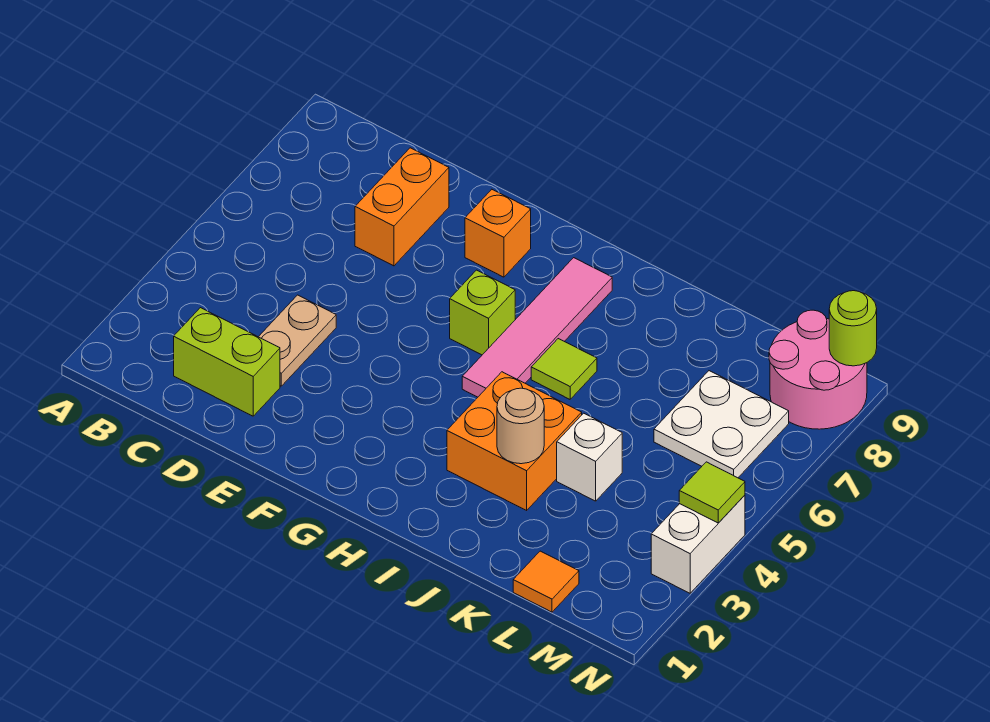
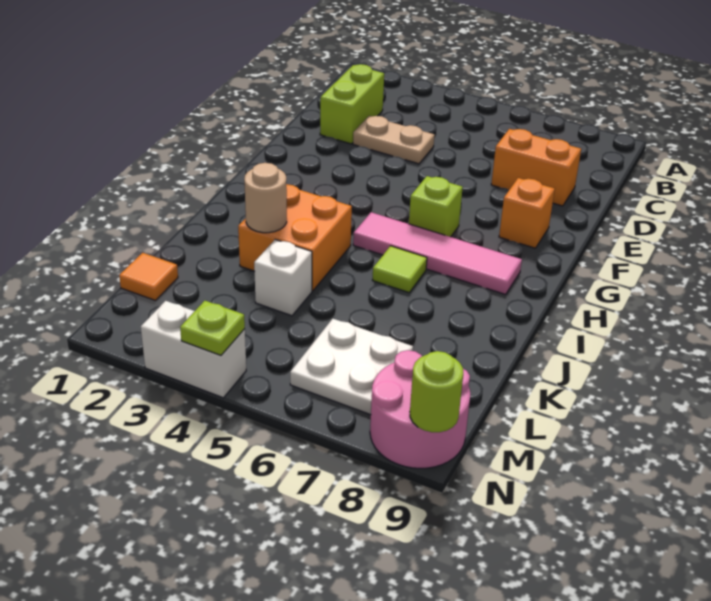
lime 1x1 tile [679,462,745,523] -> lime 1x1 plate [180,301,245,356]

